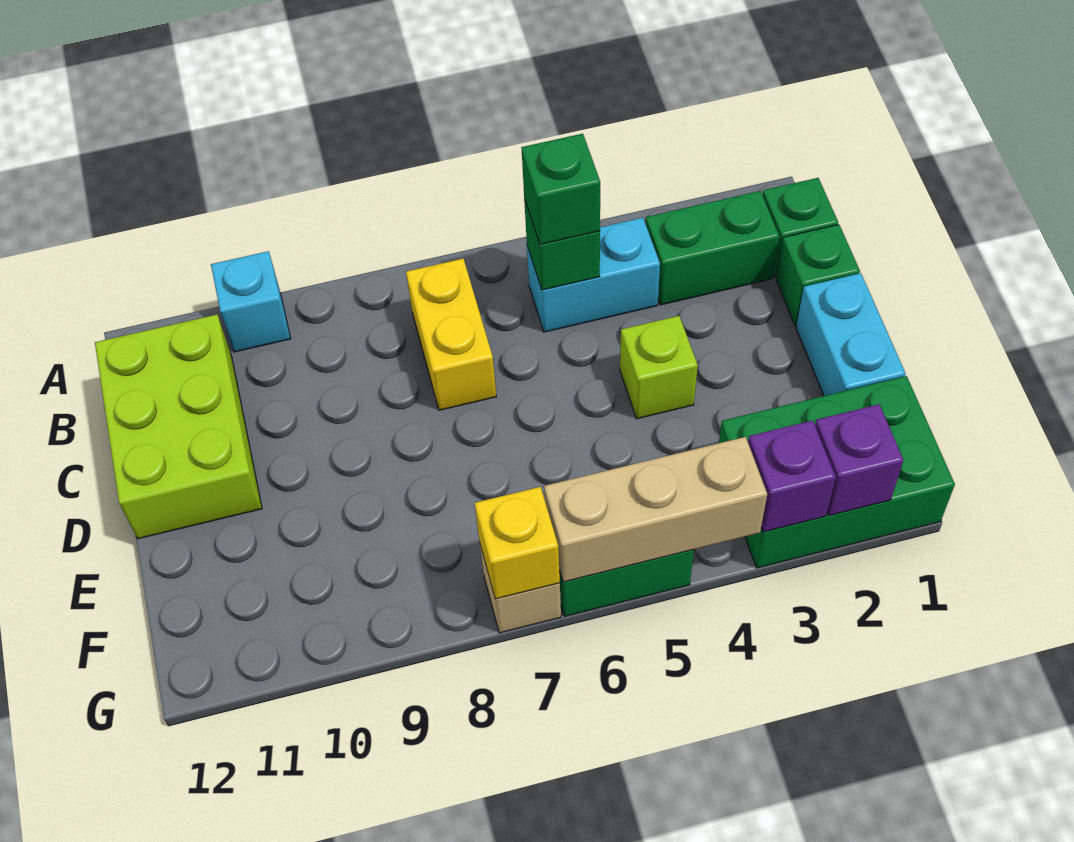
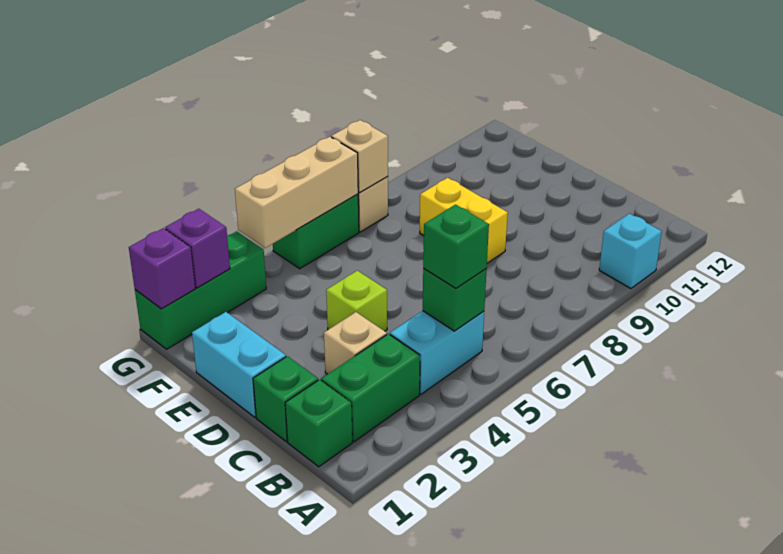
yellow 1x2 brick [406,259,496,410] -> yellow 1x2 brick moved to [420,178,508,263]
lime 2x3 brick [95,315,262,539] -> none
none -> tan 1x1 brick [324,312,387,374]
green 2x3 brick [719,376,955,568] -> green 1x3 brick [135,231,266,349]
purple 1x1 brick [748,420,836,532] -> purple 1x1 brick moved to [129,228,195,309]
yellow 1x1 brick [475,487,560,599] -> tan 1x1 brick [331,120,388,193]

